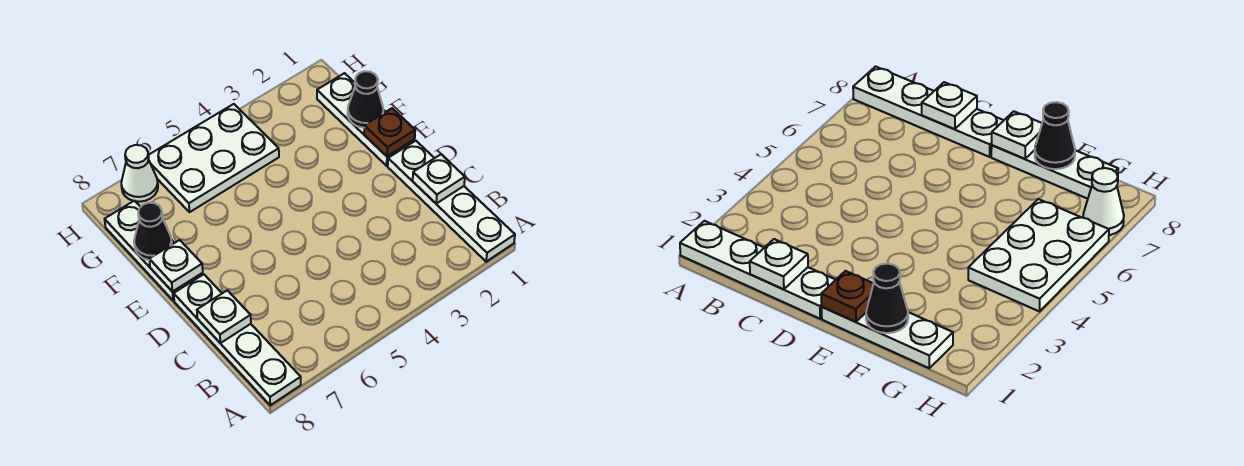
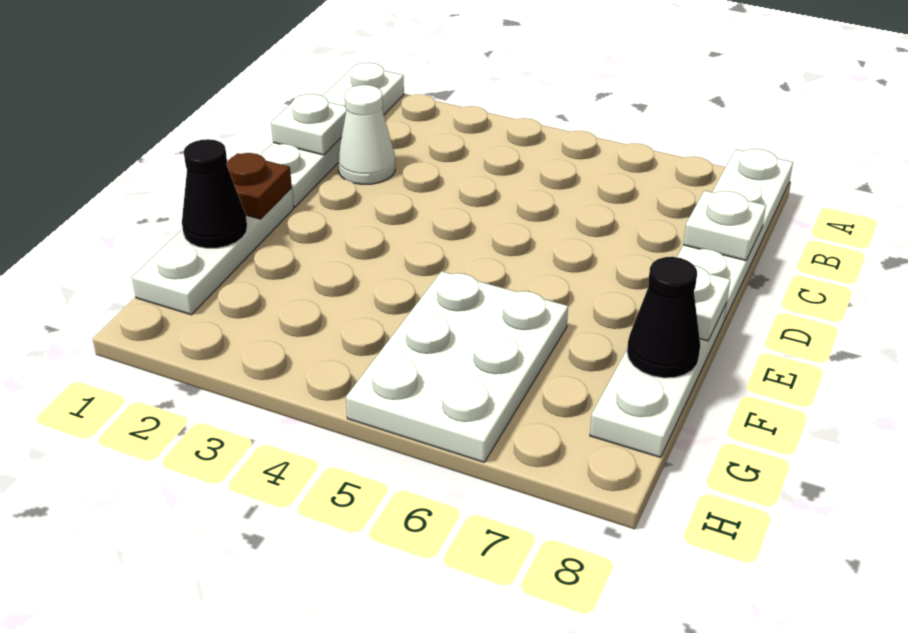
white 2x3 plate [148,104,279,212] -> white 2x3 plate turned to [346,271,568,462]
white 1x1 cone [121,145,158,202] -> white 1x1 cone moved to [338,85,395,184]

